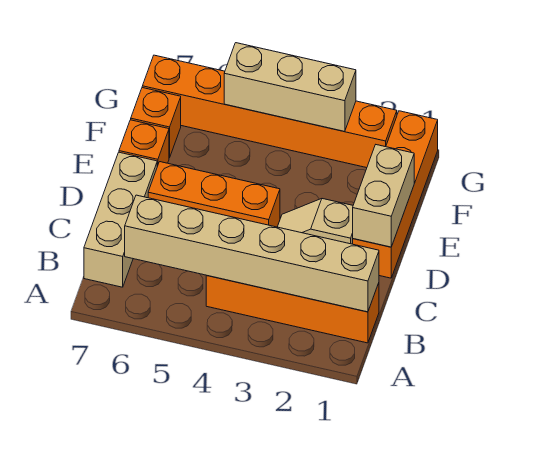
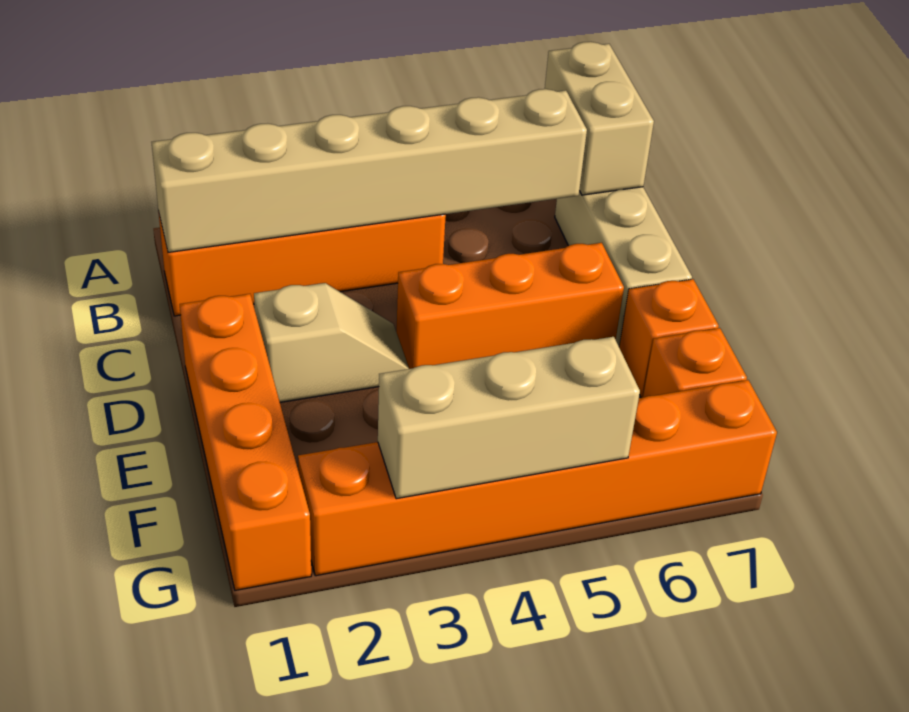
tan 1x2 brick [353,145,414,247] -> tan 1x2 brick moved to [545,42,654,195]

